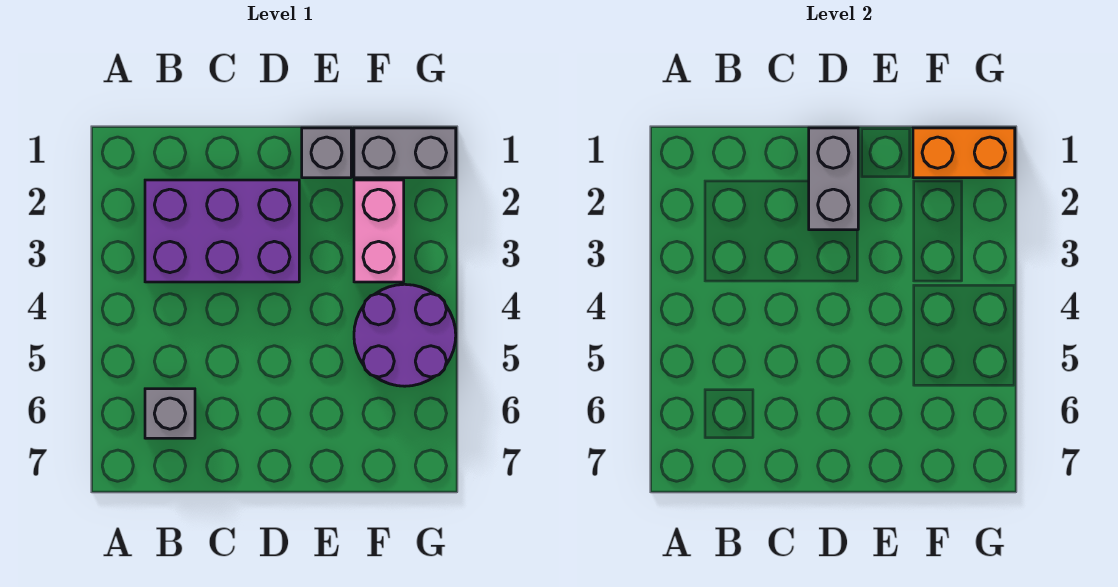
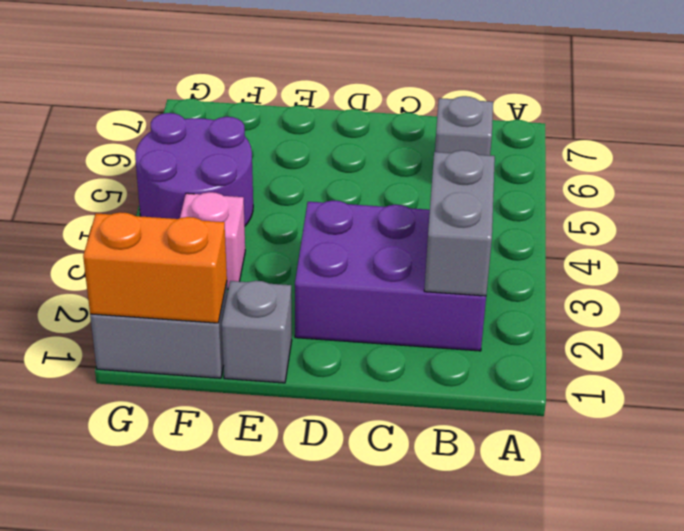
grey 1x2 brick [809,128,858,230] -> grey 1x2 brick moved to [424,150,495,296]
pink 1x2 brick [354,180,404,282] -> pink 1x1 brick [180,192,245,289]

